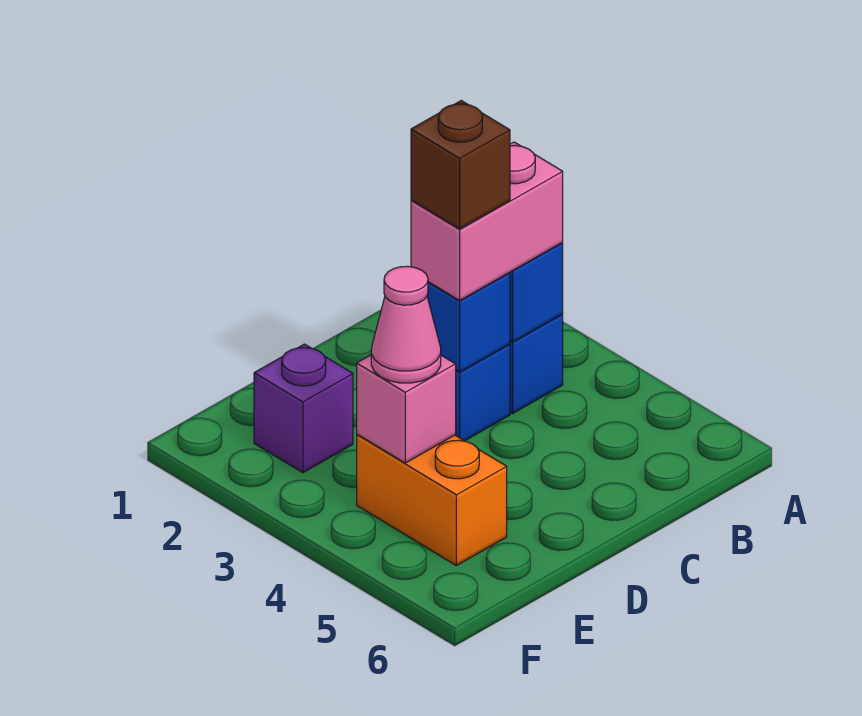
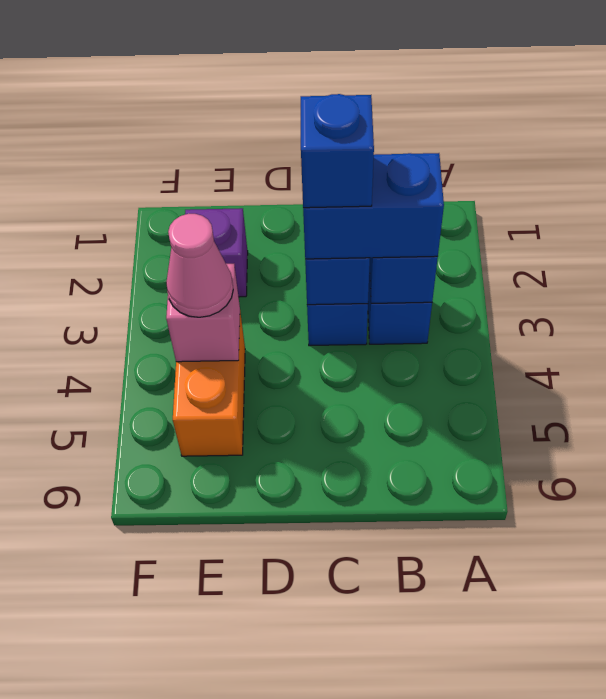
pink 1x2 brick [411,142,563,300] -> blue 1x2 brick [303,153,444,259]
brown 1x1 brick [411,101,510,229] -> blue 1x1 brick [301,94,374,208]

